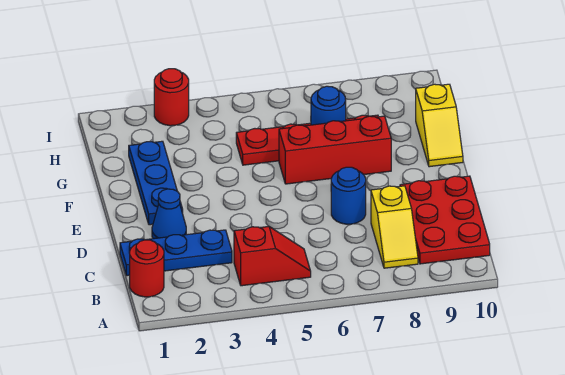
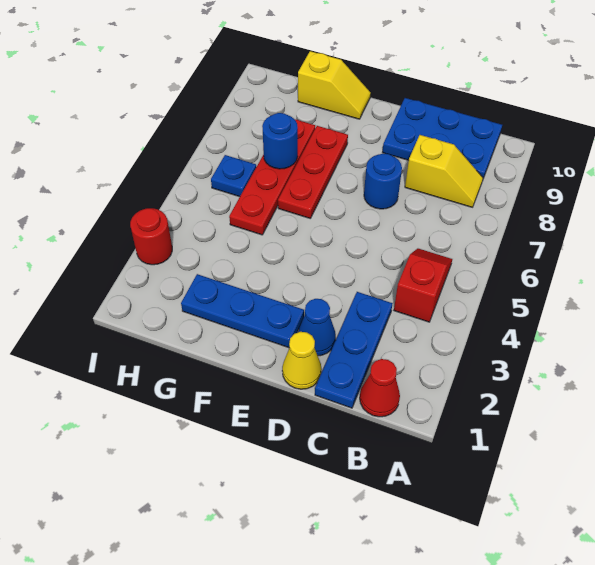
red 1x1 round brick [130,240,164,297] -> red 1x1 cone [360,359,400,417]
red 2x3 plate [400,176,490,264] -> blue 2x3 plate [382,98,502,179]
none -> yellow 1x1 cone [282,332,322,389]
red 1x3 brick [279,116,391,184] -> red 1x3 plate [278,126,348,218]
none -> blue 1x1 plate [211,155,256,197]

